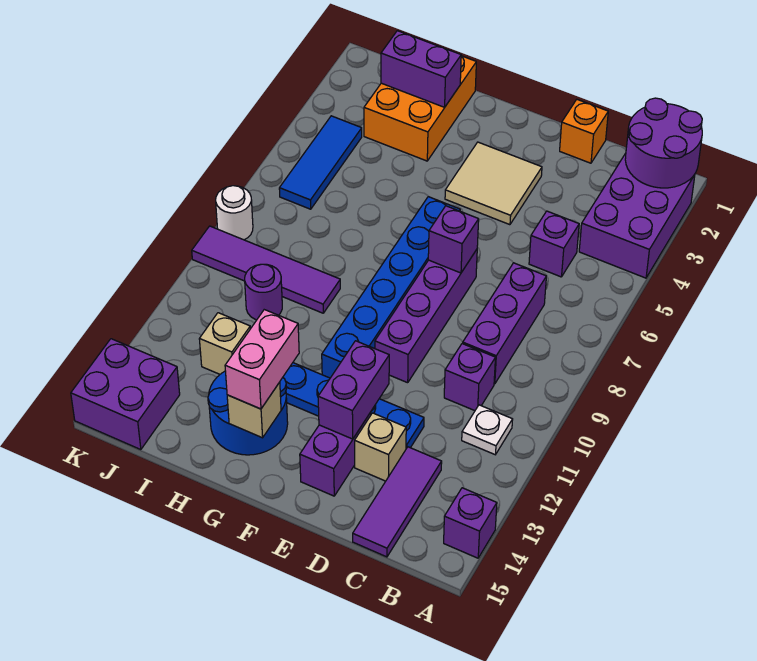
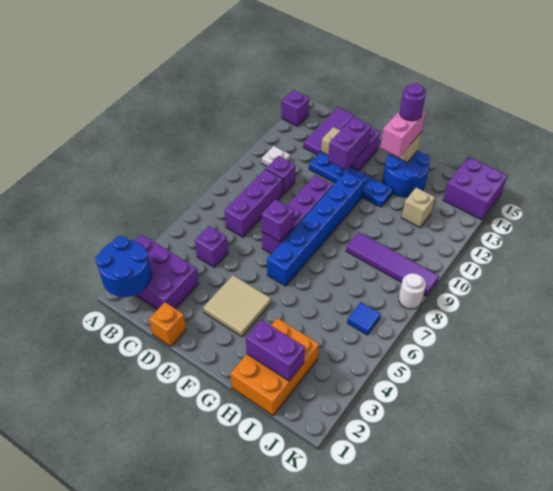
purple 2x2 round brick [625,98,702,188] -> blue 2x2 round brick [95,236,151,297]
purple 2x3 brick [579,153,695,278] -> purple 2x3 brick turned to [135,234,199,310]
purple 1x1 round brick [245,264,282,320] -> purple 1x1 round brick moved to [400,83,426,121]
blue 1x3 tile [279,116,362,209] -> blue 1x1 tile [347,302,381,335]

